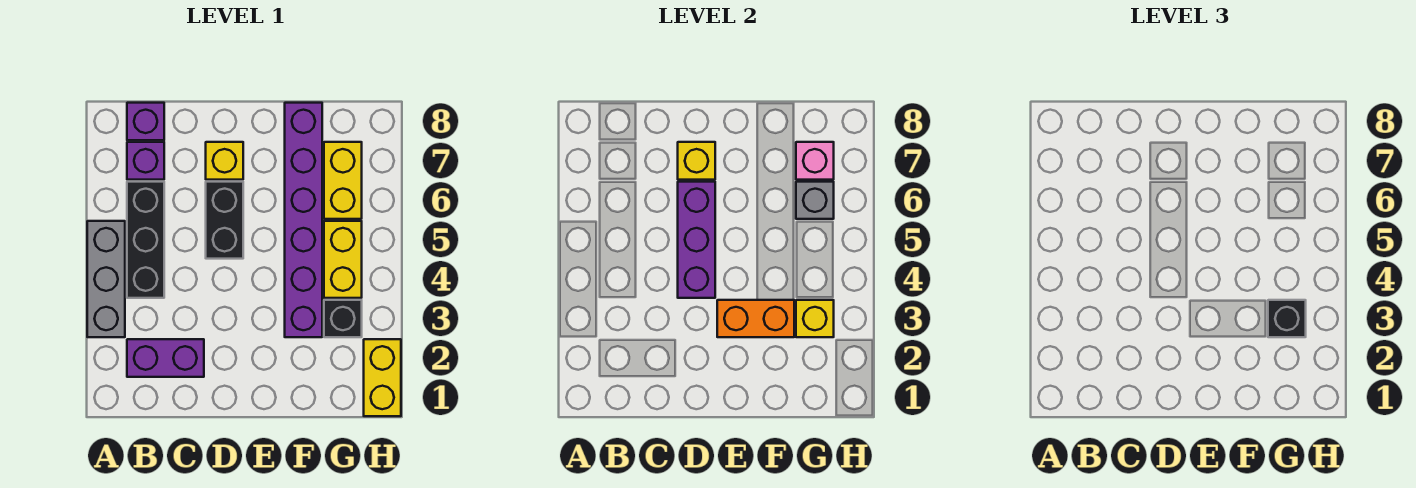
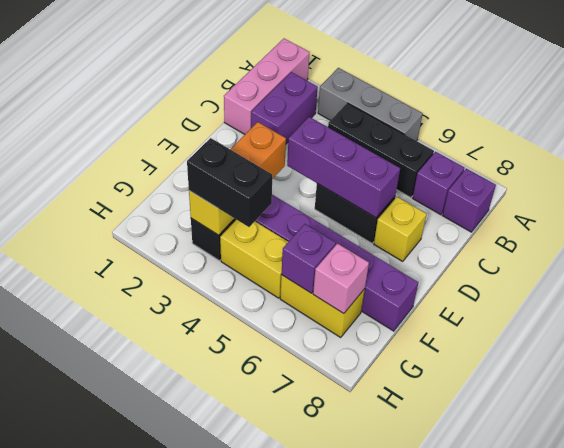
none -> pink 1x3 brick [224,38,310,134]
yellow 1x1 brick [678,142,715,180] -> none
black 1x1 brick [1268,300,1306,337] -> black 1x2 brick [187,138,272,227]
grey 1x1 brick [796,182,834,219] -> purple 1x1 brick [281,224,336,293]
yellow 1x2 brick [364,339,401,416] -> none

